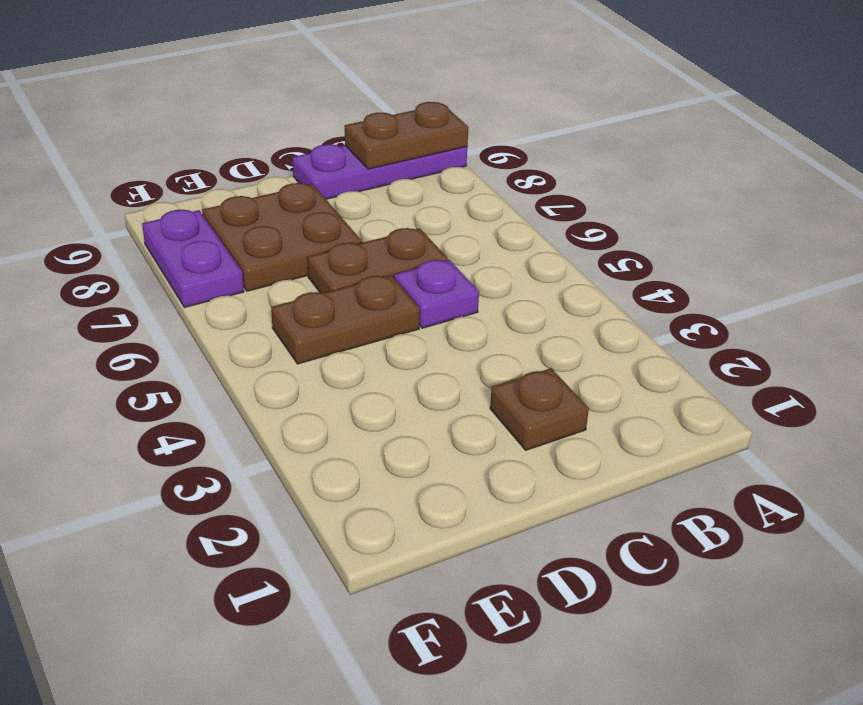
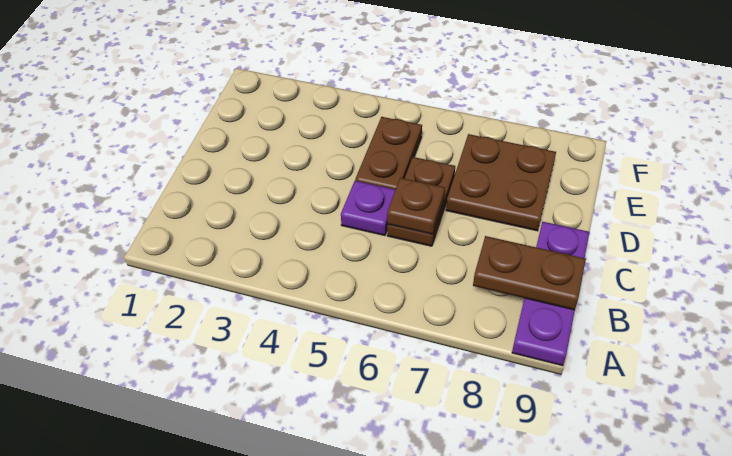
brown 1x2 plate [345,102,468,169] -> brown 1x2 plate turned to [473,236,586,310]
brown 1x1 plate [490,368,589,450] -> brown 1x1 plate moved to [387,178,445,234]
purple 1x2 plate [142,210,244,307] -> none

